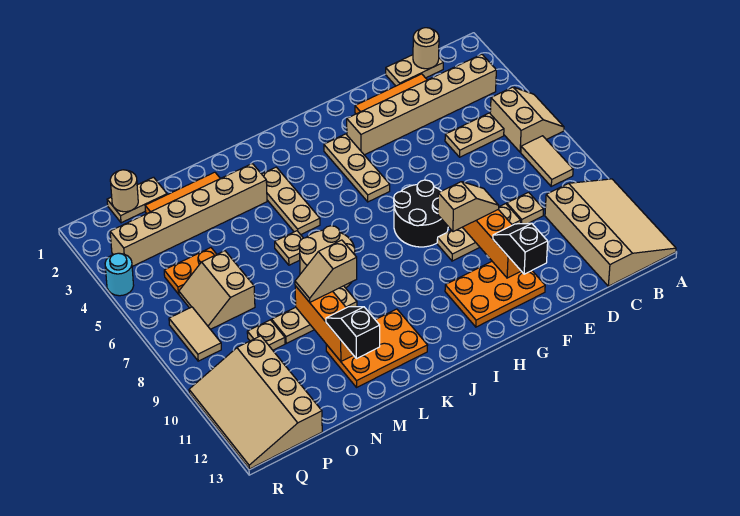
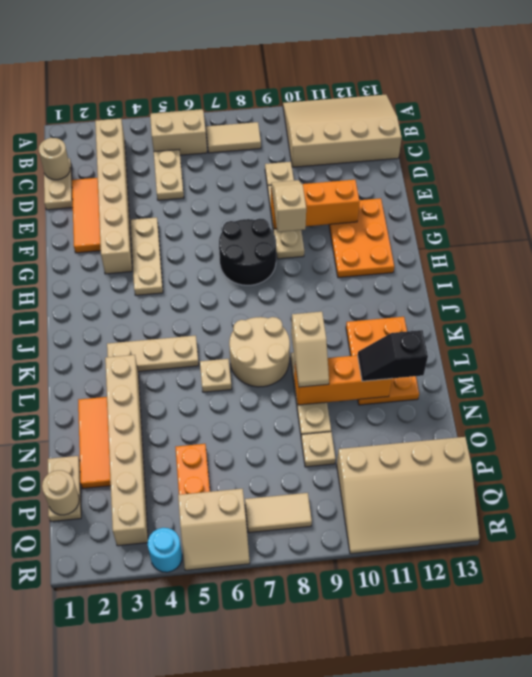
black 1x2 slope [493,223,548,274] -> none
tan 1x3 plate [324,134,390,202] -> tan 1x3 plate turned to [130,217,163,295]
tan 2x2 slope [179,251,255,329] -> tan 2x2 slope moved to [178,489,250,570]

